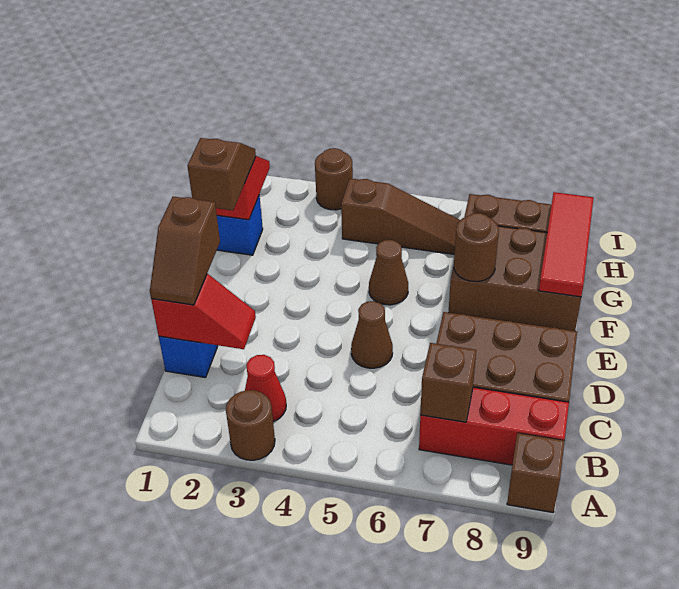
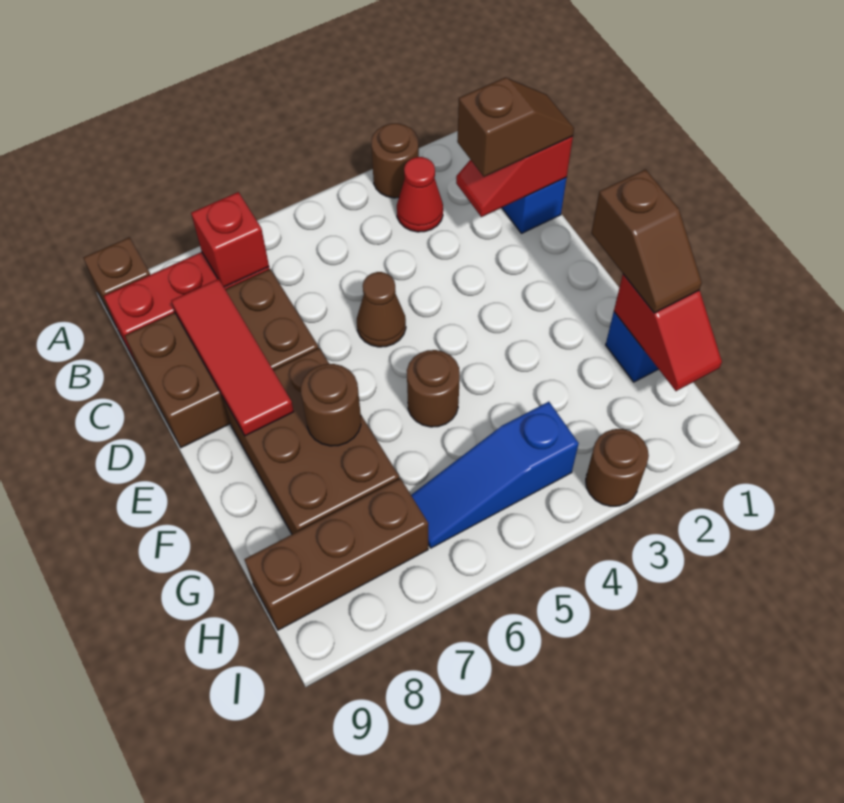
brown 1x1 brick [420,343,476,422] -> red 1x1 brick [191,192,269,287]
brown 1x2 slope [150,197,220,305] -> brown 1x2 slope turned to [457,77,574,177]
brown 1x1 cone [369,240,408,305] -> brown 1x1 round brick [407,350,460,427]
brown 2x3 brick [449,226,581,331] -> brown 2x3 brick turned to [222,348,399,534]
red 1x3 tile [539,192,594,297] -> red 1x3 tile moved to [171,279,294,436]
brown 1x3 slope [341,179,460,254] -> blue 1x3 slope [411,402,579,548]

